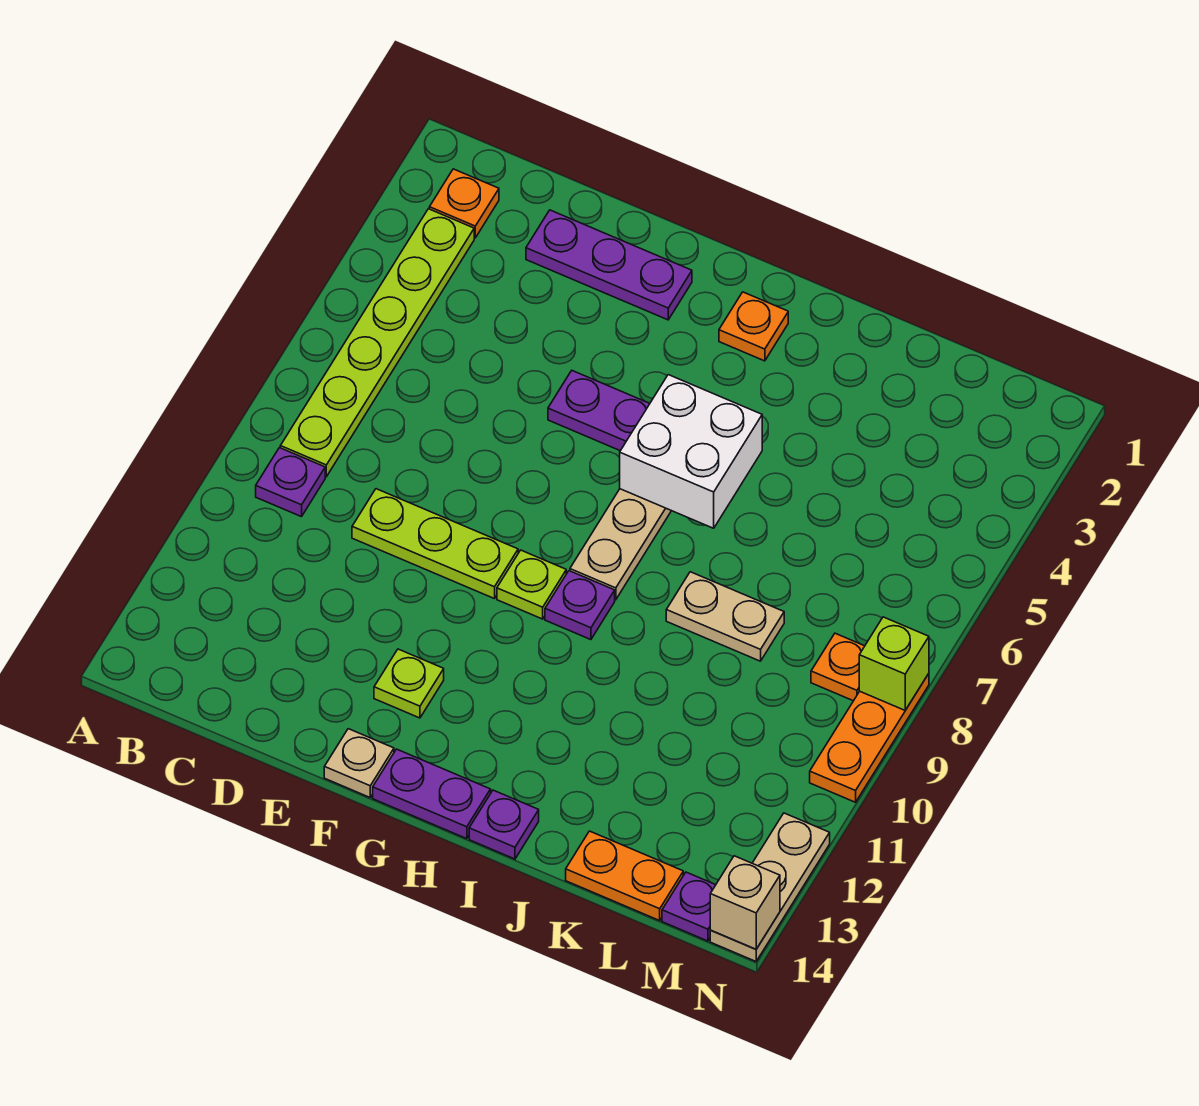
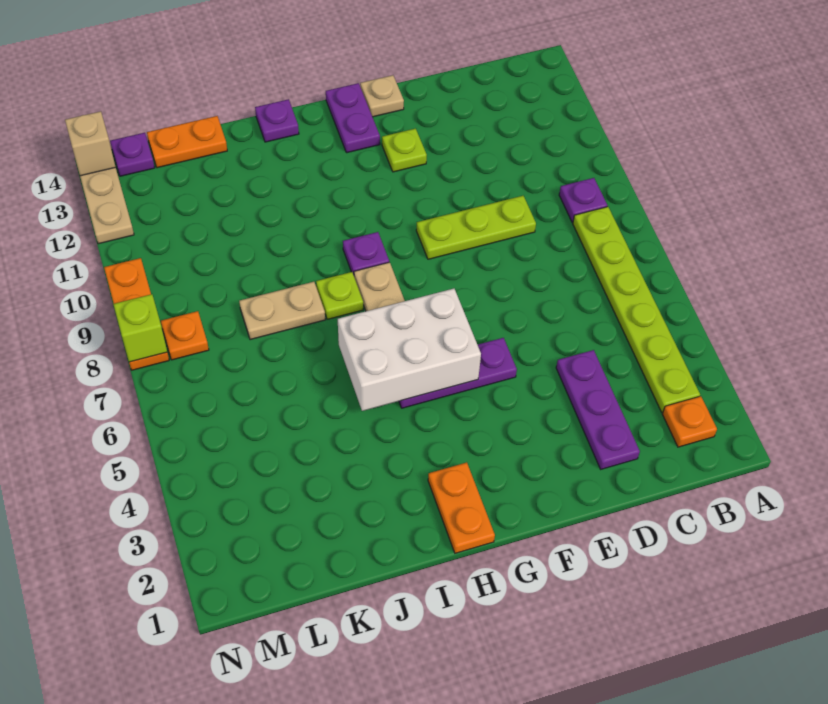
purple 1x3 plate [526,210,692,320] -> purple 1x3 plate turned to [556,350,640,469]
lime 1x1 plate [497,550,566,619] -> lime 1x1 plate moved to [316,272,363,319]
purple 1x2 plate [373,749,491,839] -> purple 1x2 plate turned to [326,83,380,153]
orange 1x1 plate [719,292,788,361] -> orange 1x2 plate [428,462,495,553]
white 2x2 brick [620,375,762,528] -> white 2x3 brick [338,289,481,411]

